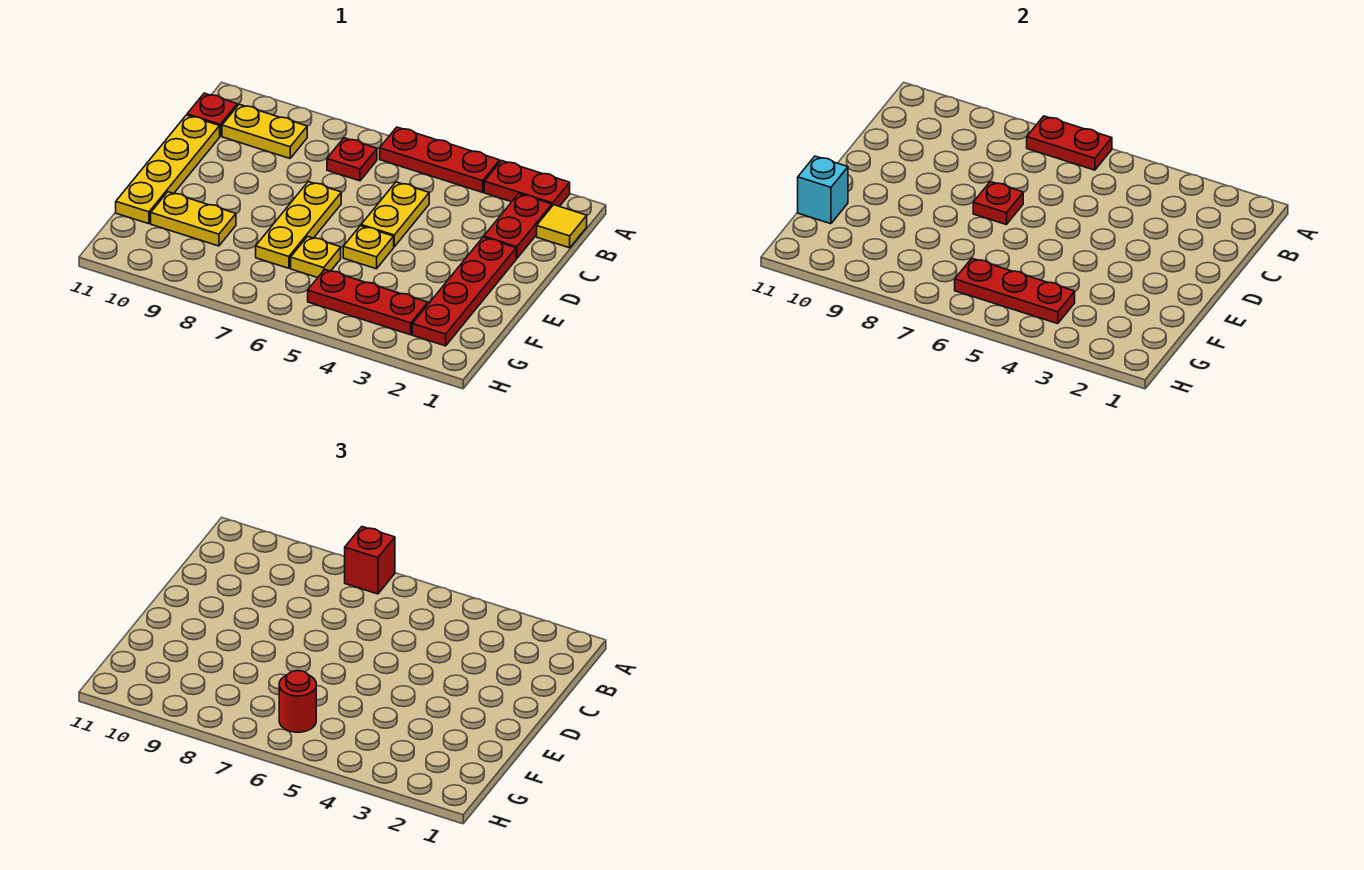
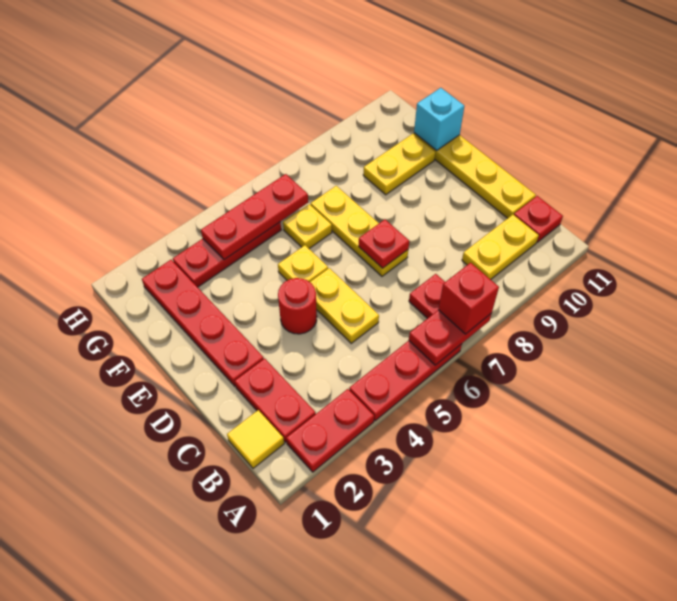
red 1x1 round brick [279,671,316,732] -> red 1x1 round brick moved to [278,278,317,334]

